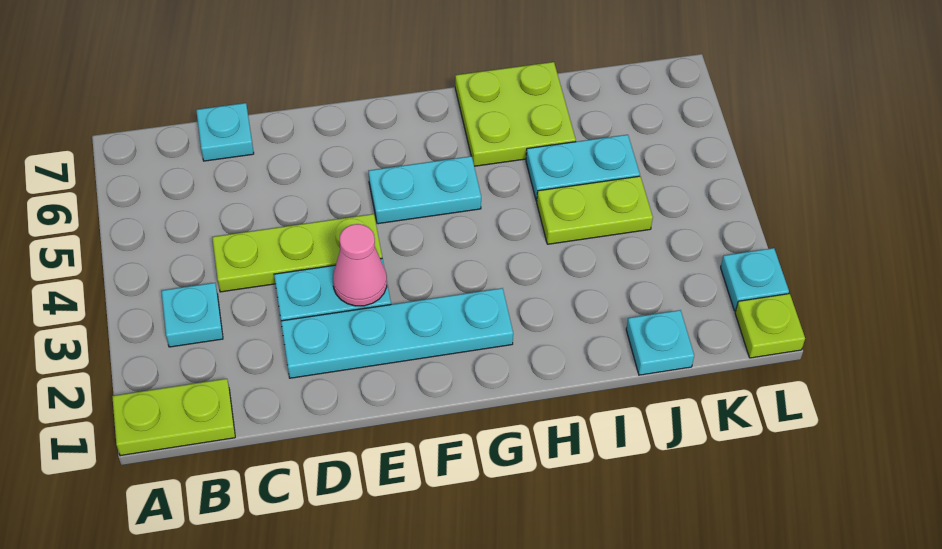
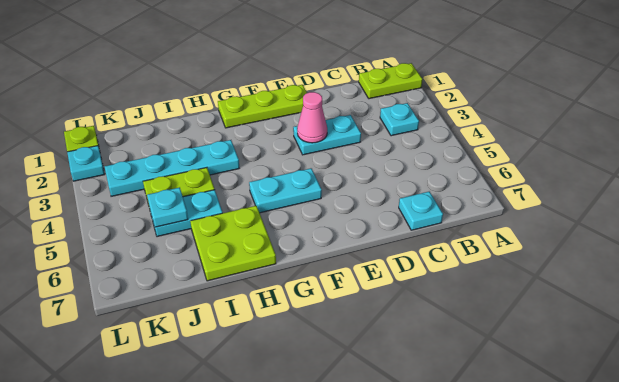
lime 1x3 plate [212,214,382,292] -> lime 1x3 plate moved to [218,85,307,128]
cyan 1x4 plate [281,288,513,378] -> cyan 1x4 plate moved to [105,140,239,196]
cyan 1x1 plate [626,310,694,375] -> cyan 1x1 plate moved to [147,187,188,227]

